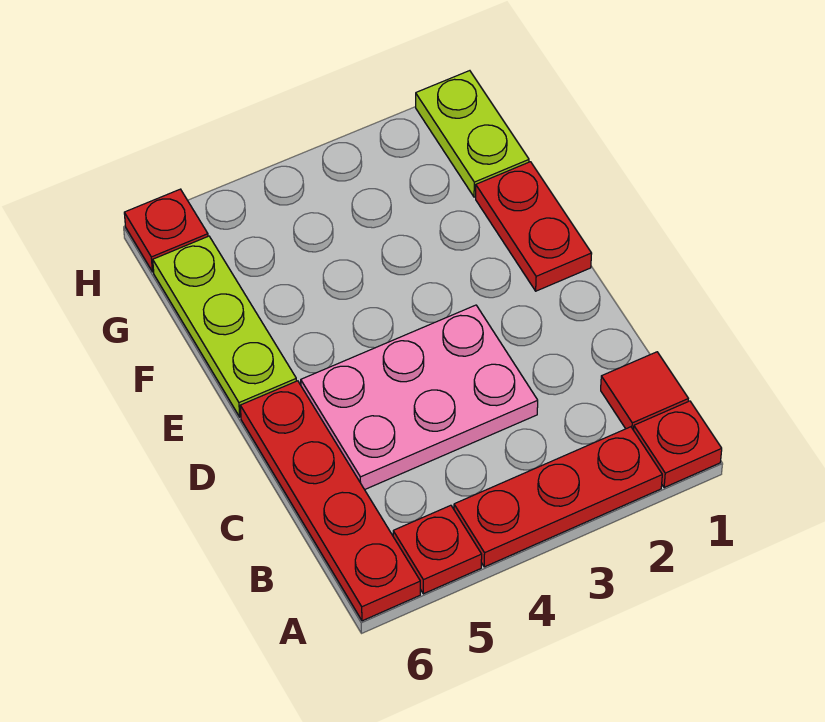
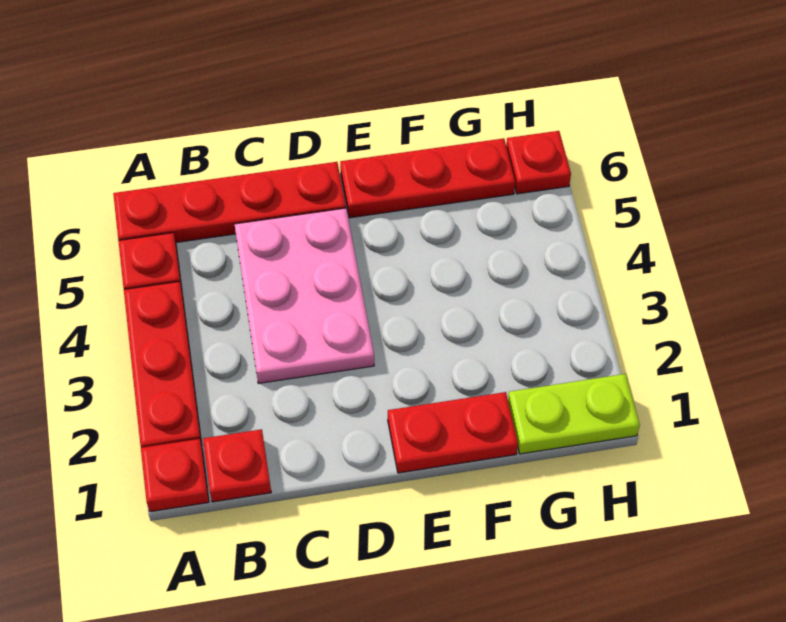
red 1x1 tile [601,352,688,430] -> red 1x1 plate [203,429,271,502]
lime 1x3 plate [153,236,296,417] -> red 1x3 plate [340,138,515,218]

